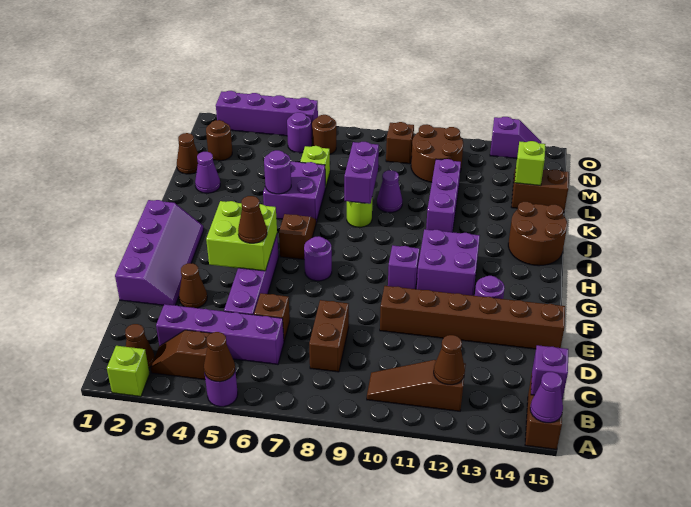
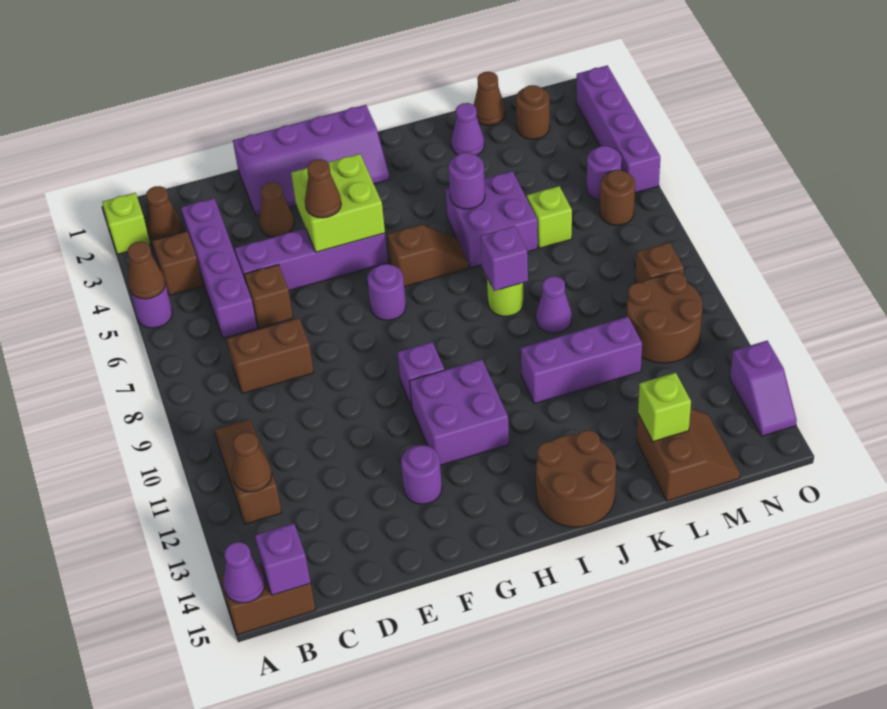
brown 1x6 brick [380,286,565,349] -> none
purple 1x2 brick [344,142,379,204] -> purple 1x1 brick [480,226,528,291]

